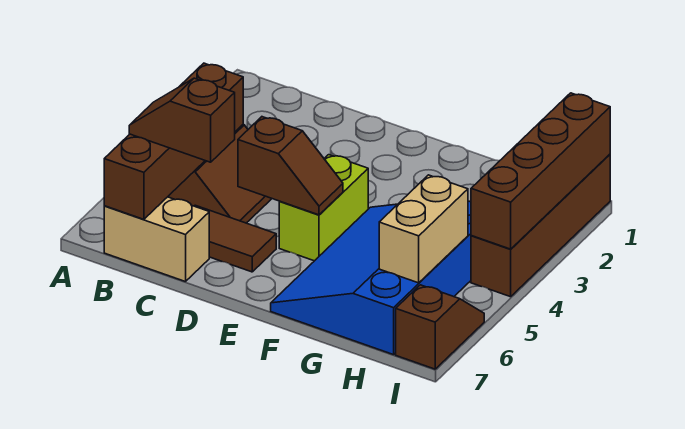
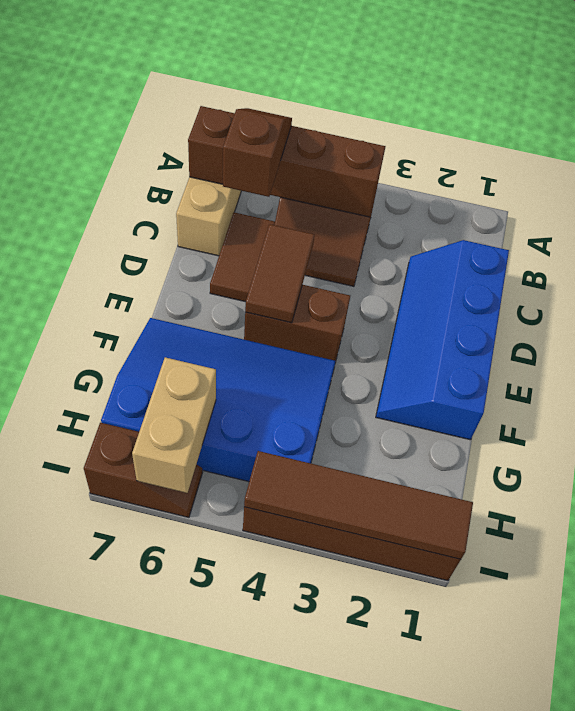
none -> blue 2x4 slope [376,240,509,440]
brown 1x2 slope [238,117,343,215] -> brown 1x2 tile [245,224,314,323]
lime 1x2 brick [279,155,368,261] -> brown 1x2 brick [244,285,350,361]
tan 1x2 brick [379,175,468,283] -> tan 1x2 brick turned to [132,357,216,493]
brown 1x4 brick [471,93,610,249] -> brown 1x4 tile [244,451,473,559]

